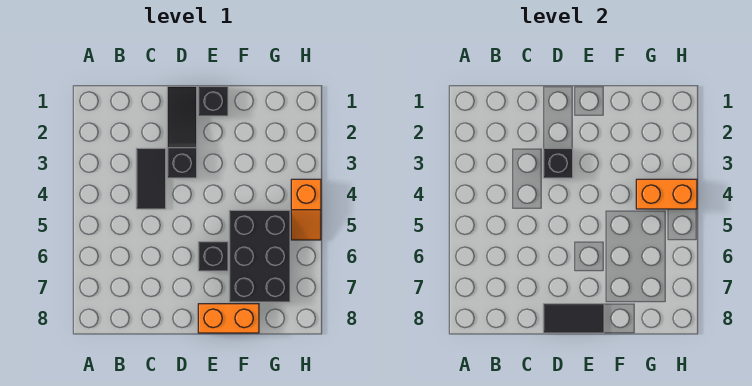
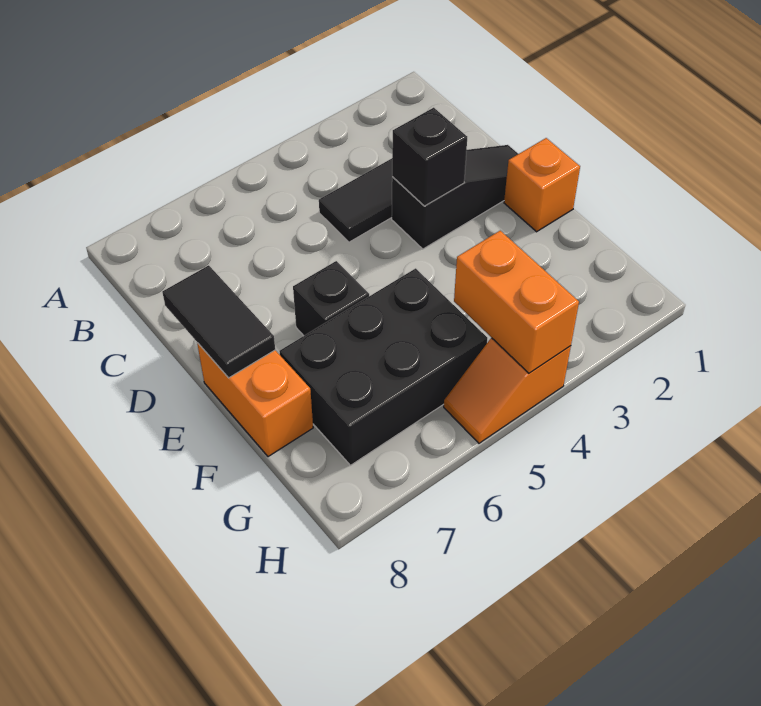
black 1x1 brick [198,86,228,116] -> orange 1x1 brick [504,138,580,232]

